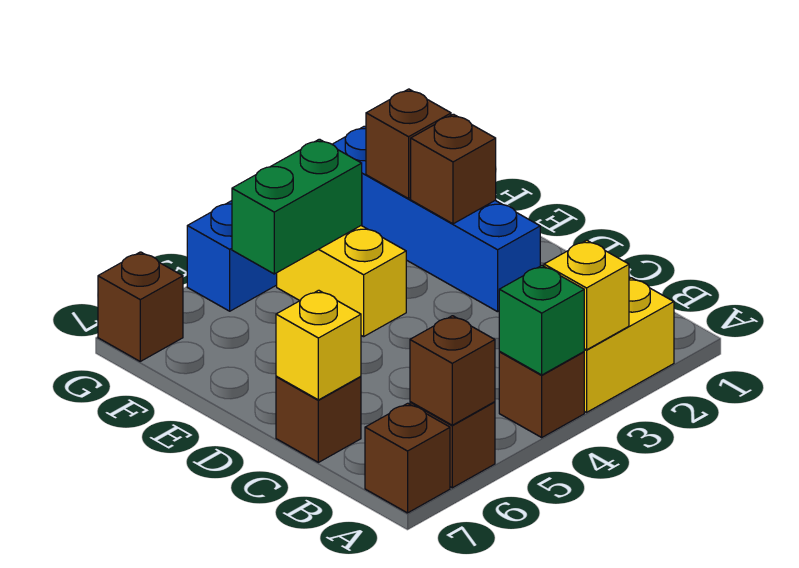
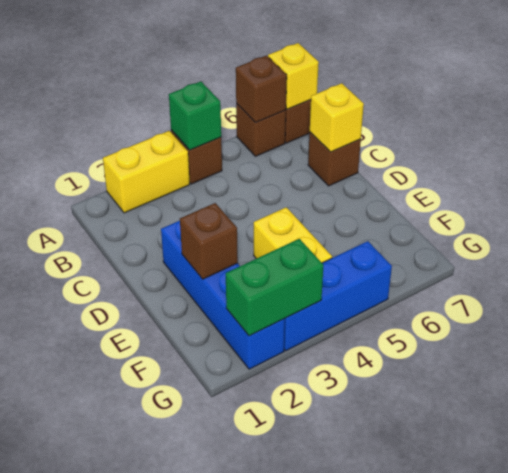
yellow 1x1 brick [544,240,629,350] -> yellow 1x1 brick moved to [268,43,319,109]
brown 1x1 brick [366,89,451,199] -> none
green 1x2 brick [232,139,362,274] -> green 1x2 brick moved to [226,239,324,336]
brown 1x1 brick [98,252,183,361] -> none

